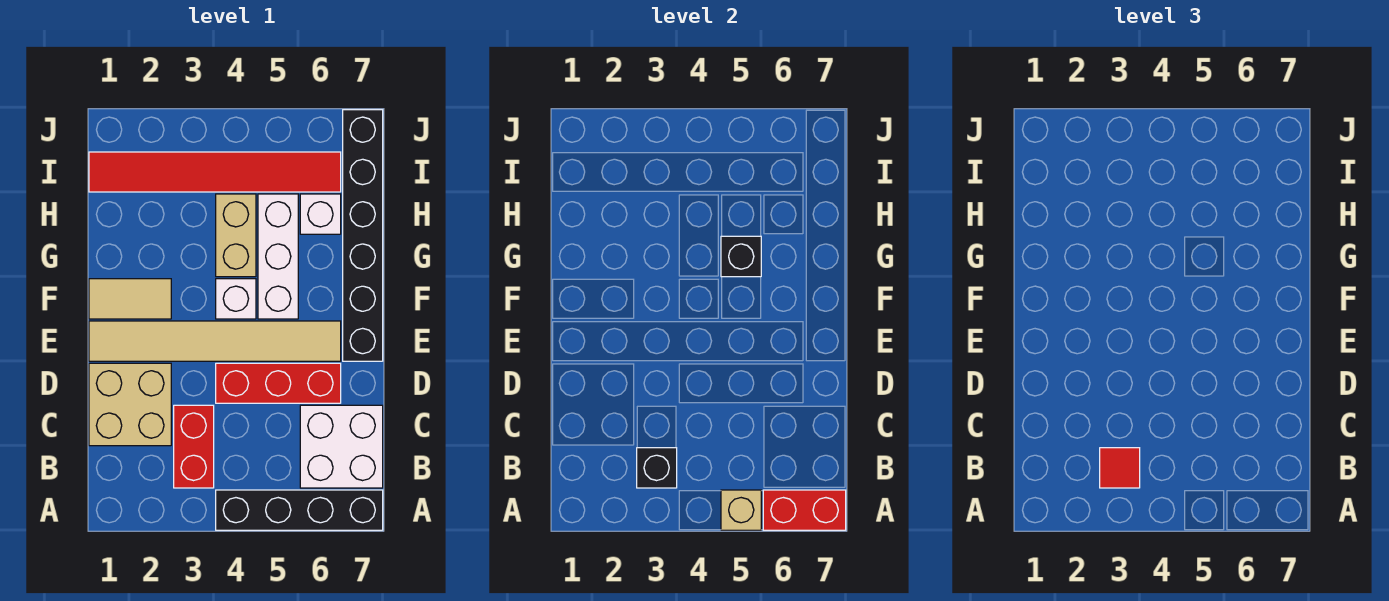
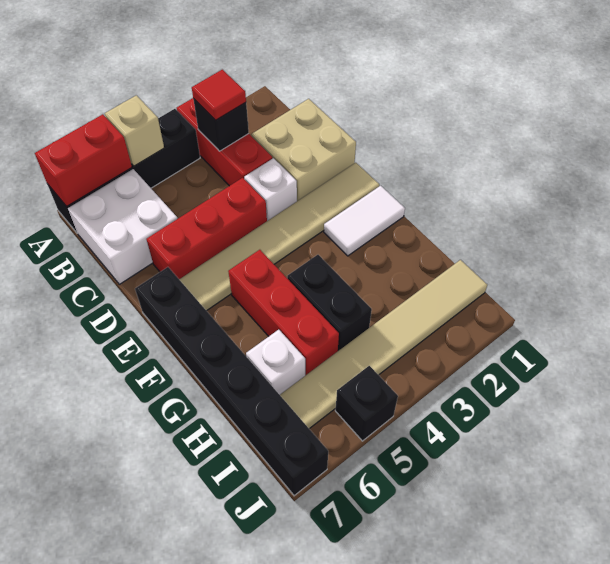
red 1x2 brick [174,405,214,488] -> red 1x3 brick [177,98,272,186]
tan 1x2 tile [89,279,171,319] -> white 1x2 tile [324,186,405,256]
white 1x1 brick [216,279,256,319] -> white 1x1 brick moved to [244,158,297,221]
white 1x3 brick [258,194,298,319] -> red 1x3 brick [228,250,339,375]
tan 1x2 brick [216,194,256,277] -> black 1x2 brick [287,255,372,351]
black 1x1 brick [721,236,761,277] -> black 1x1 brick moved to [335,366,398,441]
red 1x6 tile [89,152,341,192] -> tan 1x6 tile [280,260,487,429]

